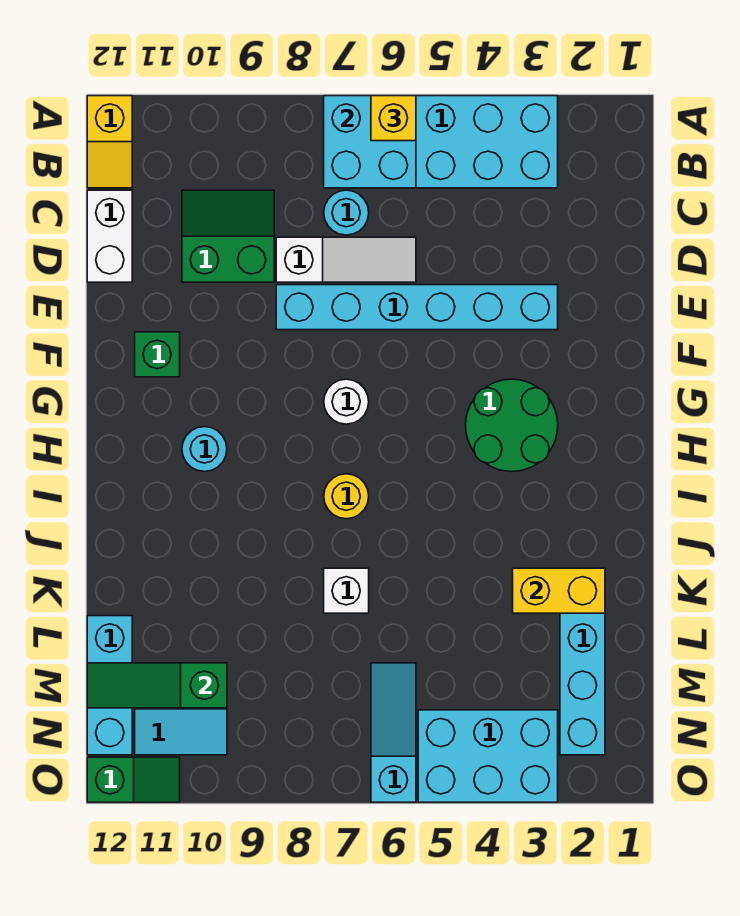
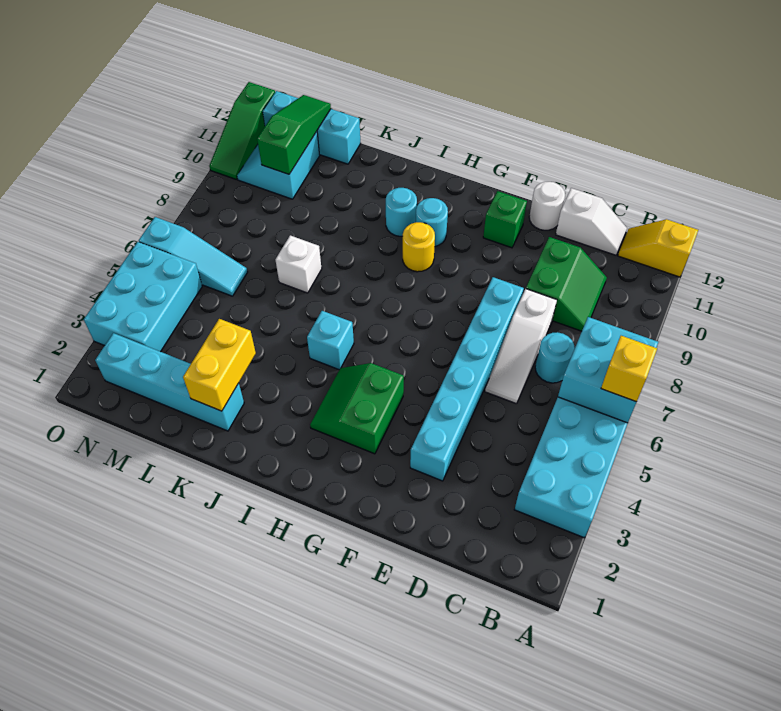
white 1x2 brick [87,190,132,282] -> white 1x2 slope [556,188,627,255]
green 2x2 round brick [466,379,558,472] -> green 2x2 slope [310,363,404,454]
white 1x1 round brick [324,379,369,424] -> white 1x1 round brick moved to [529,182,565,230]
none -> cyan 1x1 brick [307,311,354,370]
yellow 1x1 round brick [324,474,369,519] -> yellow 1x1 round brick moved to [403,222,435,272]
none -> cyan 1x1 round brick [386,188,417,236]
green 1x2 slope [87,757,180,802] -> green 1x3 slope [209,82,275,179]

